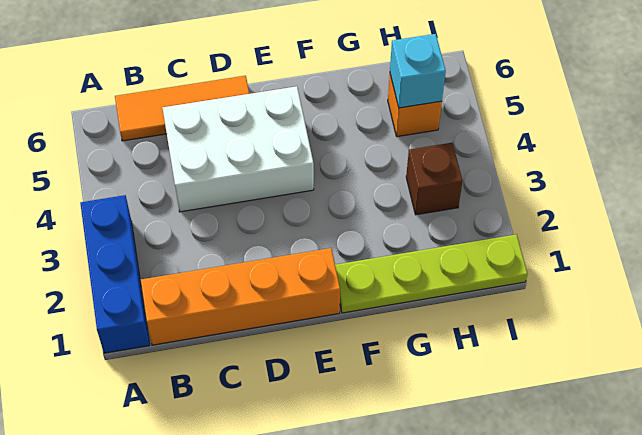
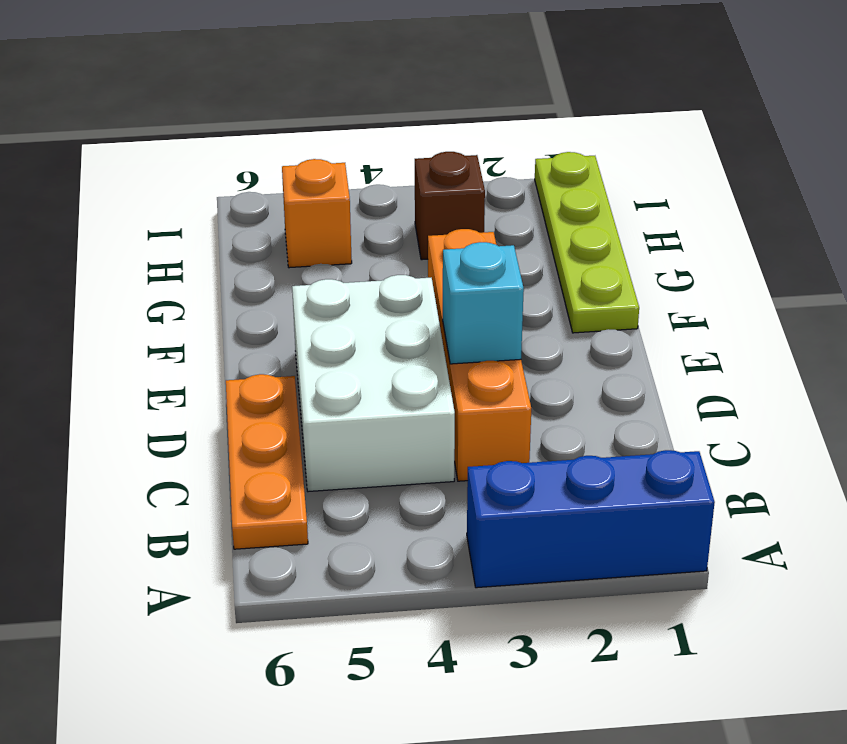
orange 1x4 brick [140,248,340,345] -> orange 1x4 brick moved to [428,229,531,481]
orange 1x3 tile [115,76,249,141] -> orange 1x3 plate [226,374,308,549]
cyan 1x1 brick [390,34,446,108] -> cyan 1x1 brick moved to [443,242,524,364]

